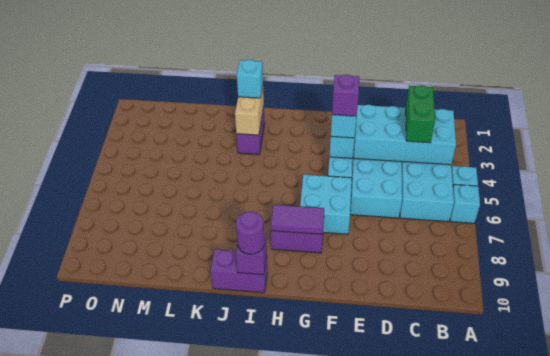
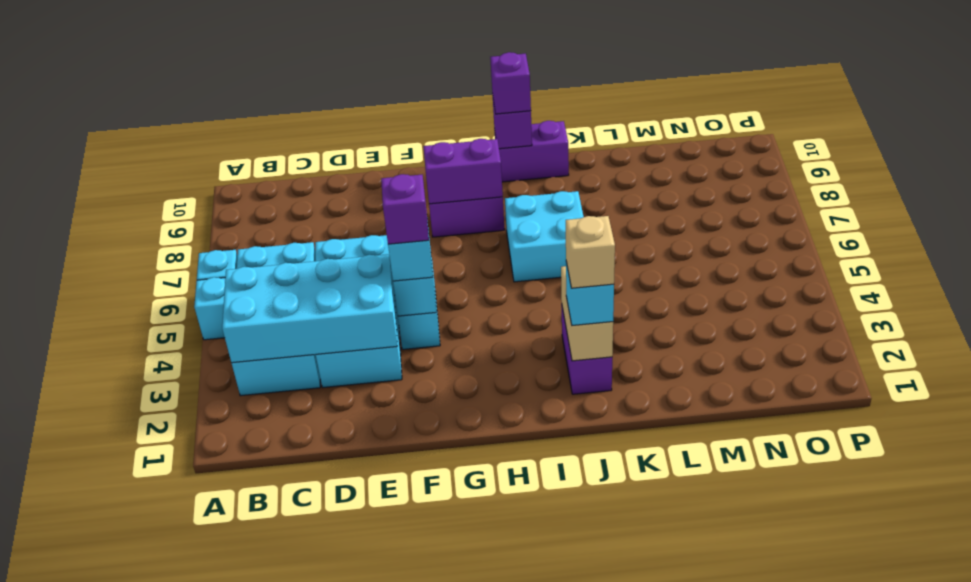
green 1x2 brick [406,85,435,143] -> none
cyan 2x2 brick [300,175,352,234] -> cyan 2x2 brick moved to [505,191,584,282]
purple 1x2 tile [271,205,324,234] -> purple 1x2 brick [423,139,503,204]
purple 1x1 round brick [236,212,264,254] -> purple 1x1 brick [490,52,531,114]
none -> tan 1x1 brick [566,216,615,288]

